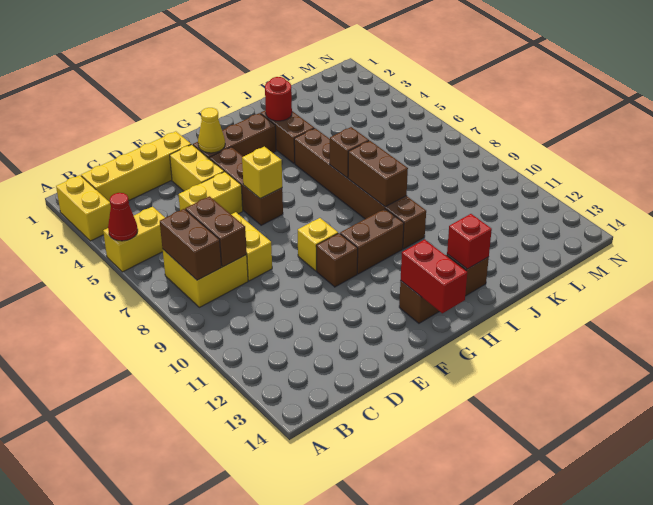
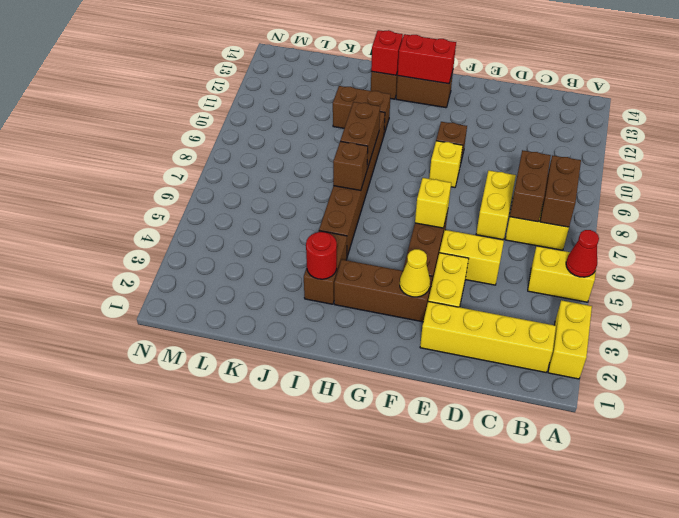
brown 1x2 brick [340,209,404,274] -> brown 1x2 brick moved to [333,86,391,134]
red 1x2 brick [401,240,467,313] -> red 1x2 brick turned to [398,34,456,84]

